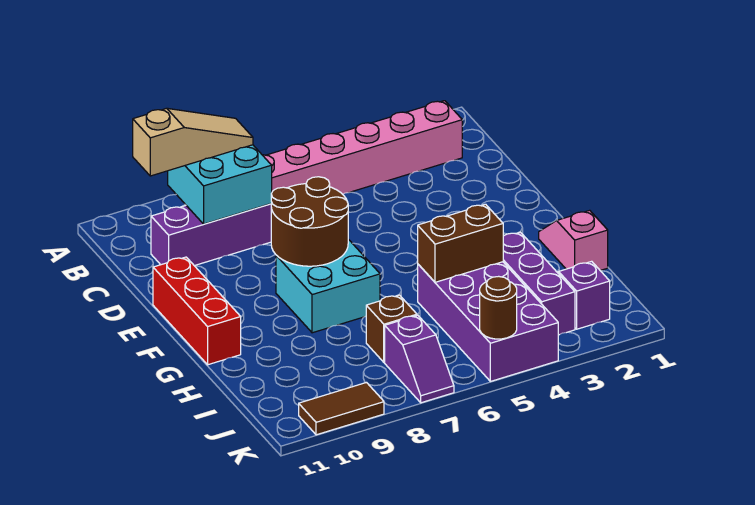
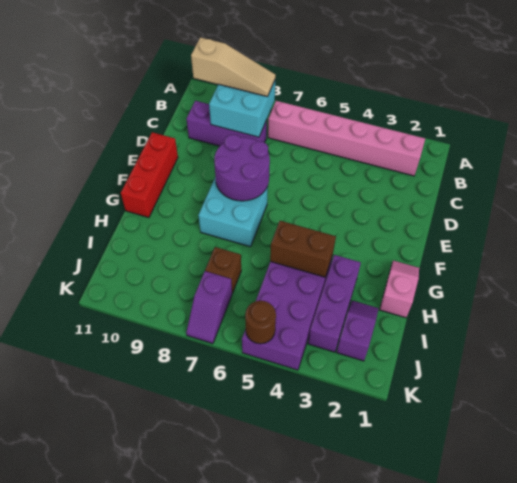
brown 2x2 round brick [271,177,348,266] -> purple 2x2 round brick [214,135,270,201]
brown 1x2 tile [299,383,384,435] -> none

